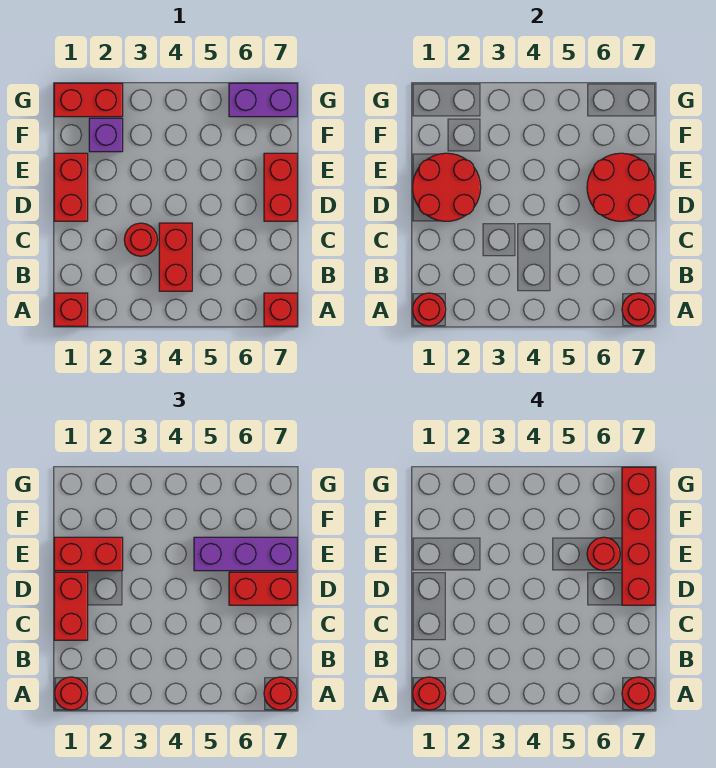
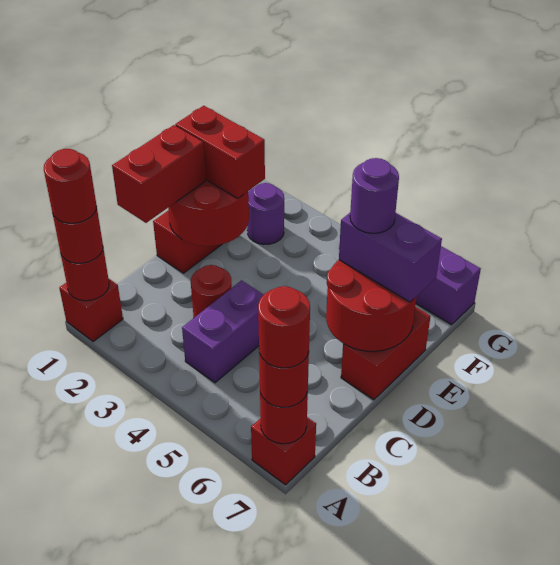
red 1x2 brick [159,223,192,291] -> purple 1x2 brick [182,280,264,383]
red 1x2 brick [229,572,297,605] -> none
red 1x4 brick [622,467,655,605] -> none
purple 1x3 brick [194,537,297,571] -> purple 1x2 brick [339,213,442,302]
red 1x1 round brick [587,537,620,571] -> purple 1x1 round brick [350,158,399,233]
purple 1x1 brick [89,118,123,152] -> purple 1x1 round brick [247,183,284,244]
red 1x2 brick [54,83,123,117] -> none

